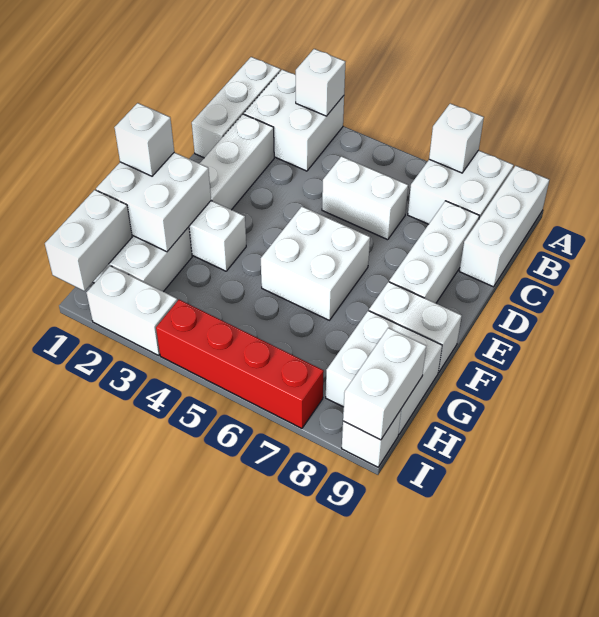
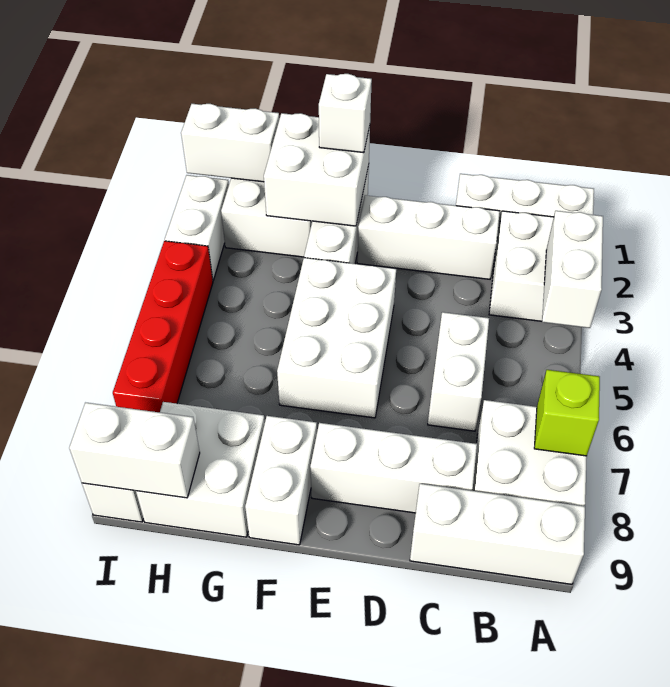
white 1x1 brick [296,49,345,116] -> white 1x2 brick [542,211,603,328]
white 1x1 brick [429,103,484,173] -> lime 1x1 brick [534,370,600,456]
white 2x2 brick [261,207,370,320] -> white 2x3 brick [277,258,396,418]

